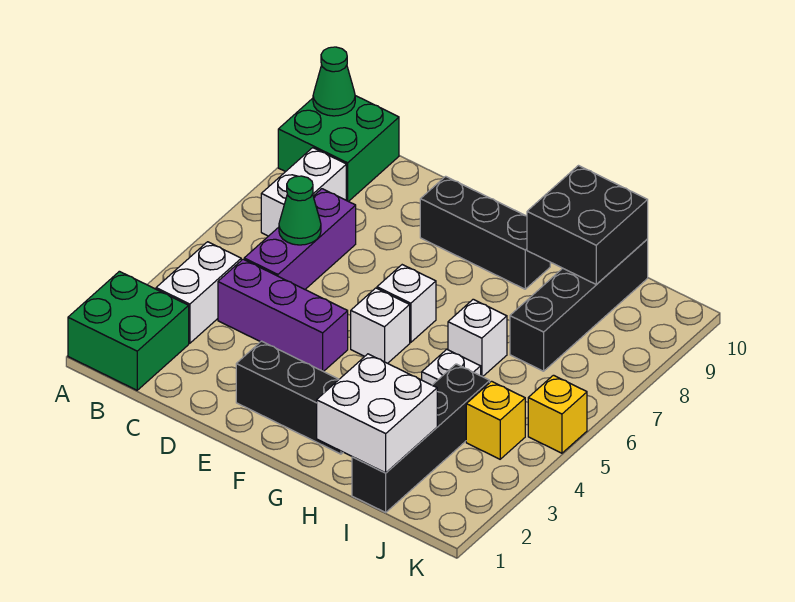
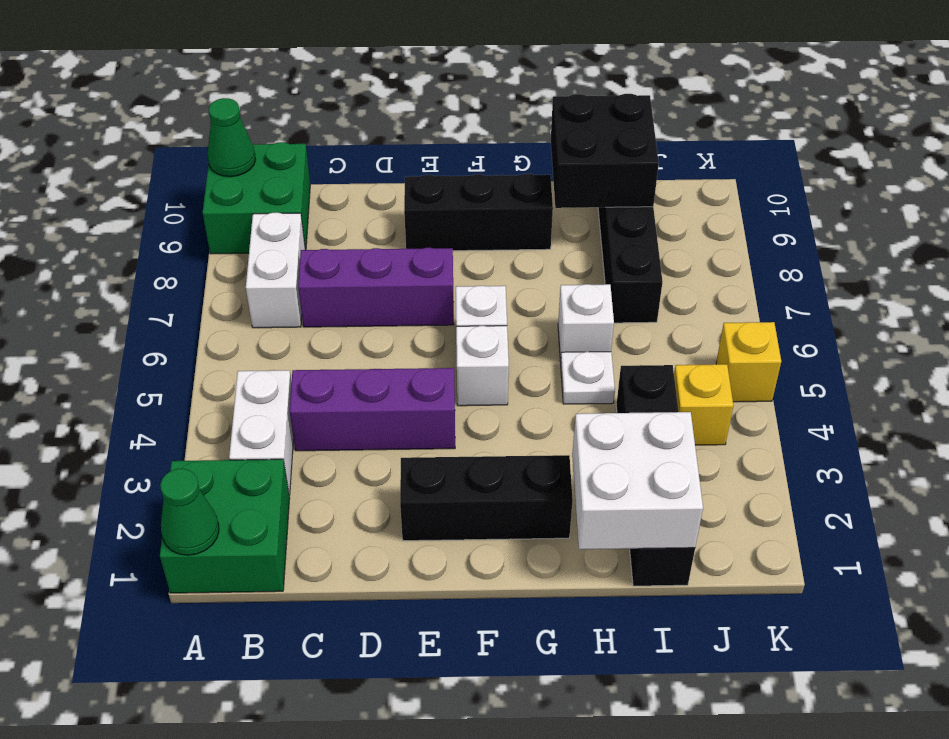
purple 1x3 brick [244,189,356,289] -> purple 1x3 brick turned to [298,248,454,327]
green 1x1 cone [279,176,321,245] -> green 1x1 cone moved to [160,469,219,555]

